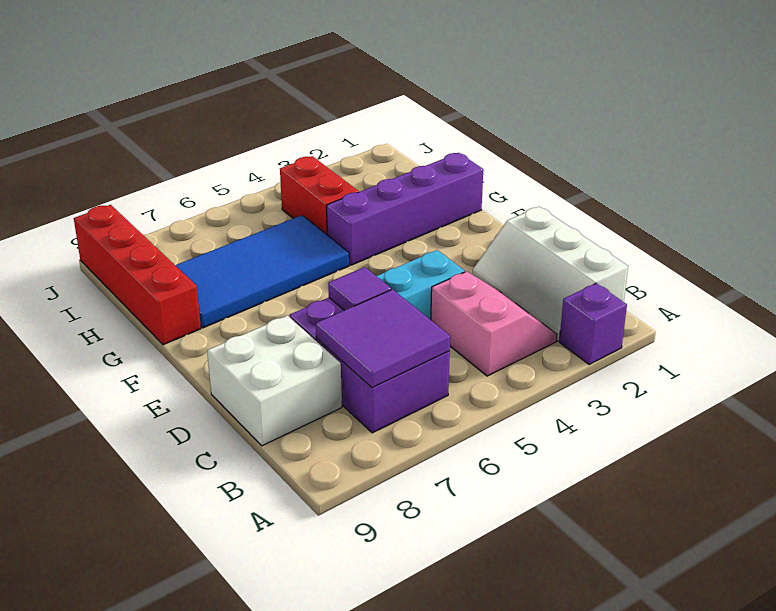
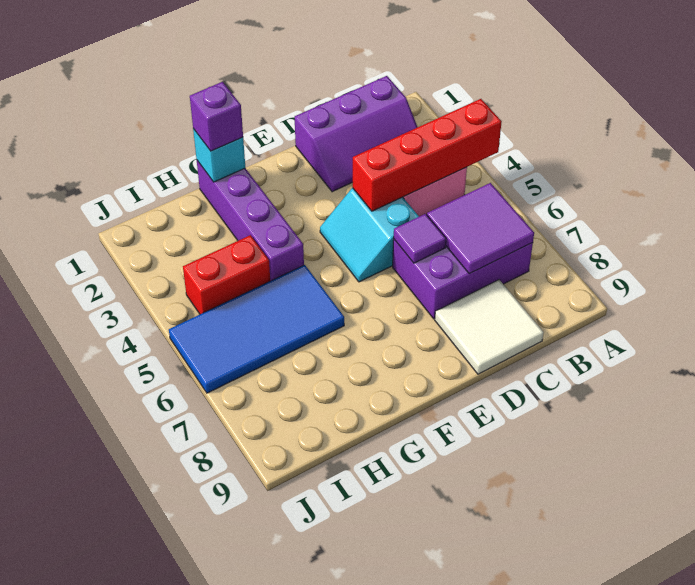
purple 1x1 brick [559,283,627,364] -> purple 1x1 brick moved to [190,82,243,151]
white 2x3 slope [473,207,628,341] -> purple 2x3 slope [295,76,417,192]
white 2x2 brick [207,316,342,446] -> white 2x2 tile [435,280,544,374]
none -> cyan 1x1 brick [193,129,245,182]
blue 2x4 tile [175,215,349,328] -> blue 2x4 tile turned to [169,265,344,393]
red 1x4 brick [74,205,201,345] -> red 1x4 brick moved to [353,99,502,211]

